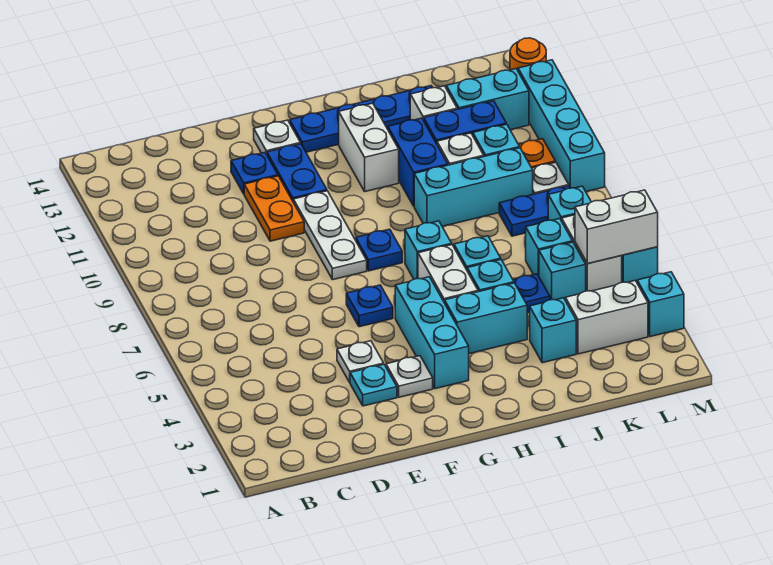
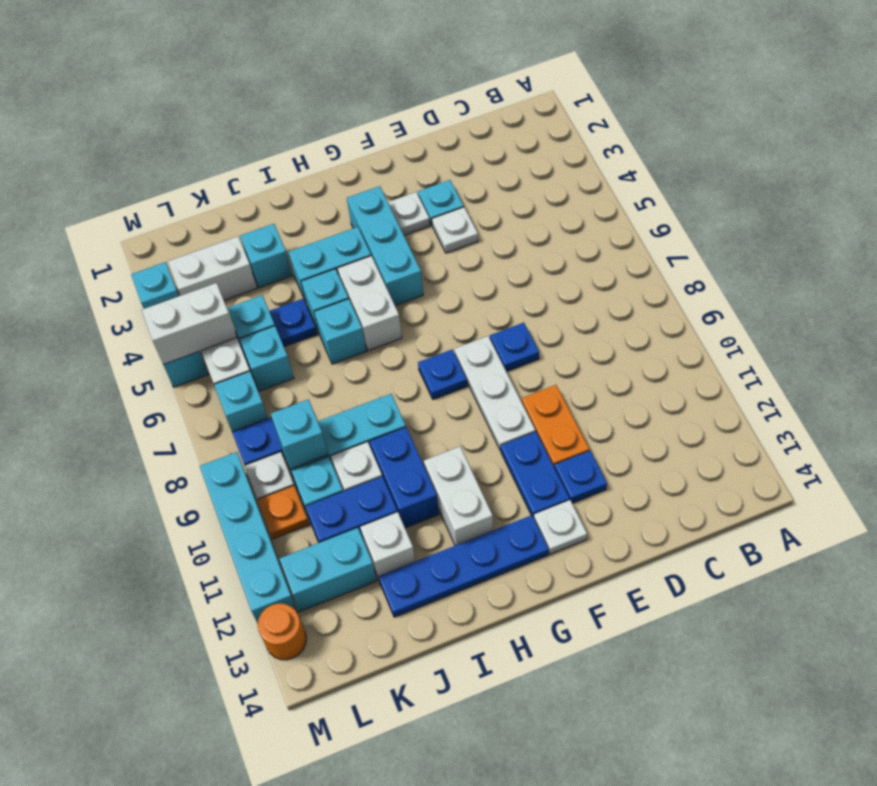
blue 1x1 plate [346,285,393,327] -> blue 1x1 plate moved to [490,323,539,372]
cyan 1x1 brick [405,221,452,279] -> cyan 1x1 brick moved to [271,399,328,469]

